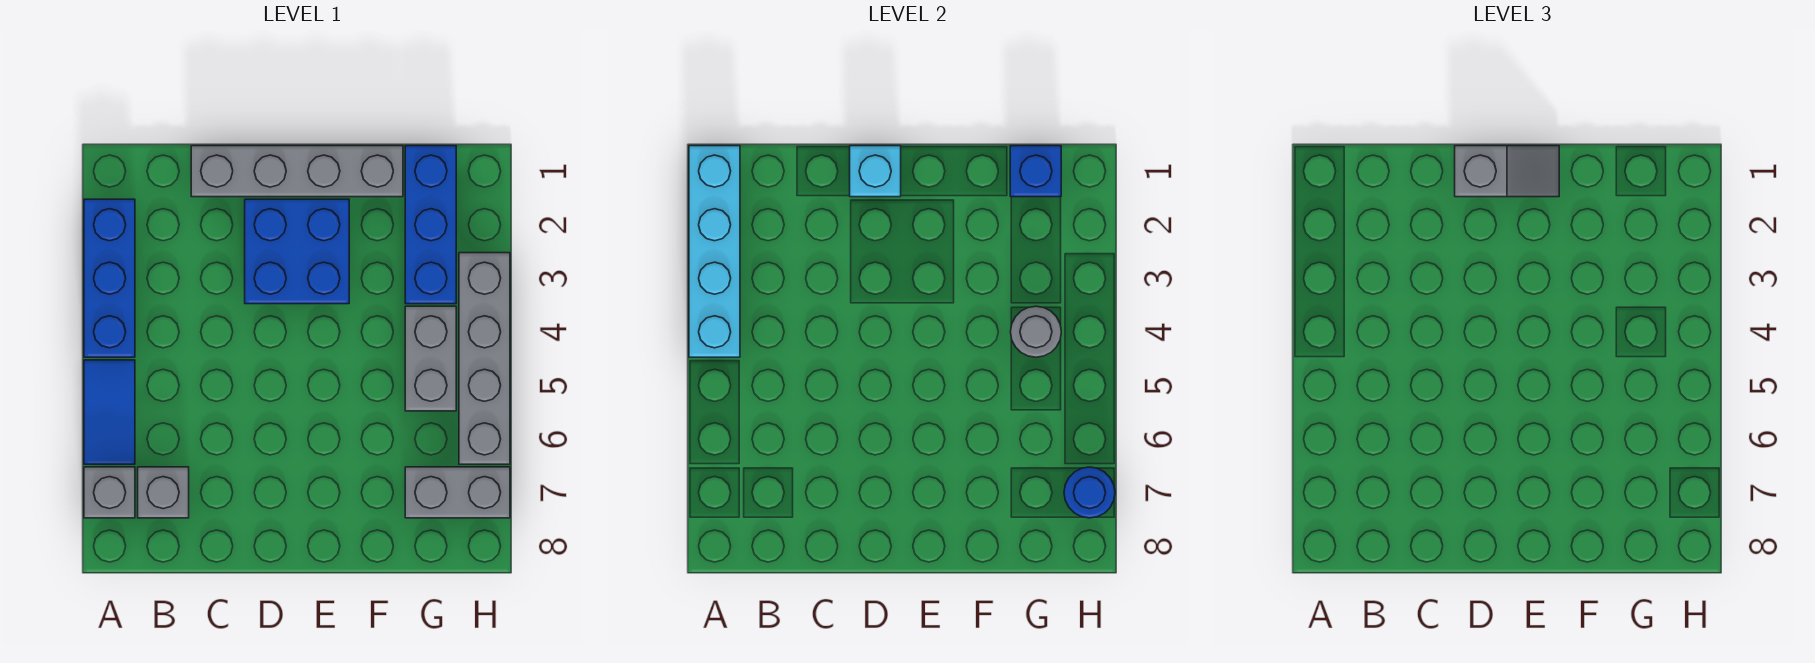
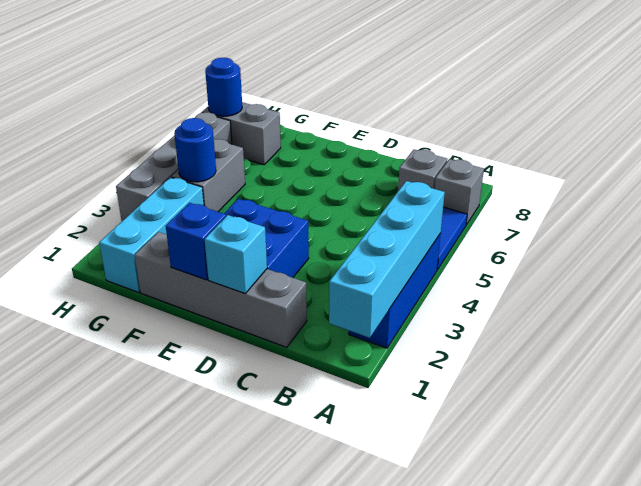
grey 1x2 slope [1455,146,1559,197] -> none
blue 1x3 brick [405,146,456,304] -> cyan 1x3 brick [99,177,204,293]
blue 1x1 brick [1010,146,1061,197] -> blue 1x1 brick moved to [166,203,226,280]
grey 1x1 round brick [1011,306,1061,357] -> blue 1x1 round brick [174,118,216,182]

